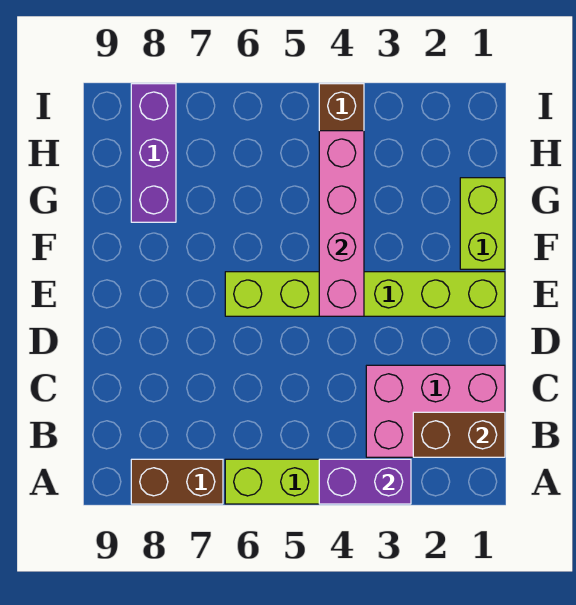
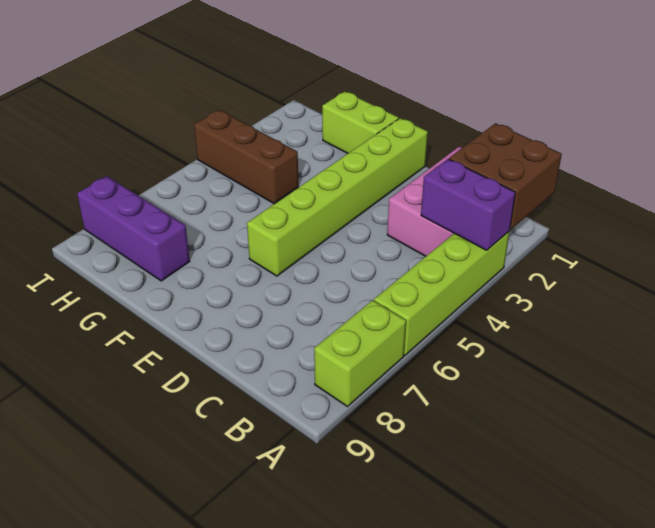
purple 1x2 brick [319,459,411,504] -> purple 1x2 brick turned to [421,159,515,250]
brown 1x2 brick [131,459,223,504] -> lime 1x2 brick [314,300,406,407]
brown 1x2 brick [413,412,505,457] -> brown 2x2 brick [449,123,562,230]
pink 1x4 brick [319,131,364,316] -> none

